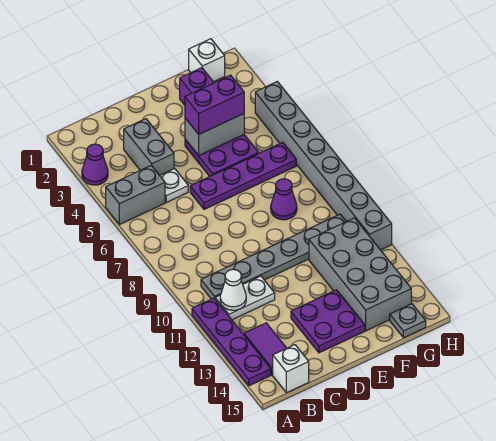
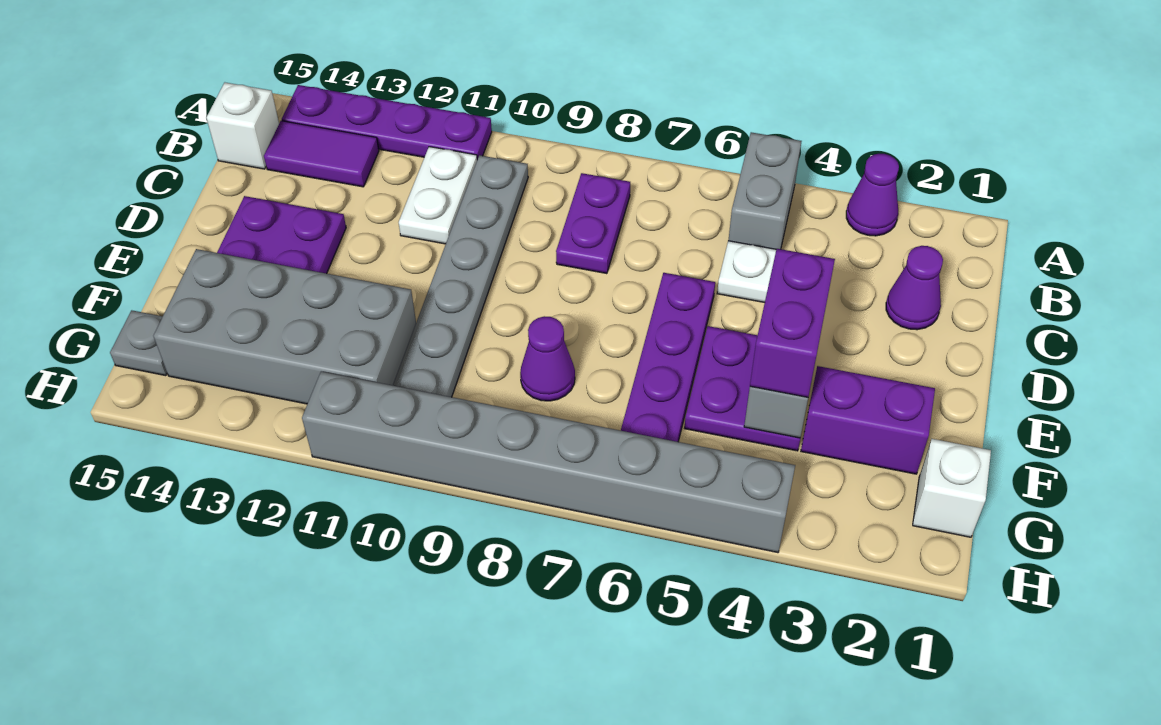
none -> purple 1x2 plate [556,173,630,274]
white 1x1 cone [220,269,246,310] -> none
none -> purple 1x1 cone [886,246,943,330]
grey 1x2 brick [124,119,174,175] -> none

